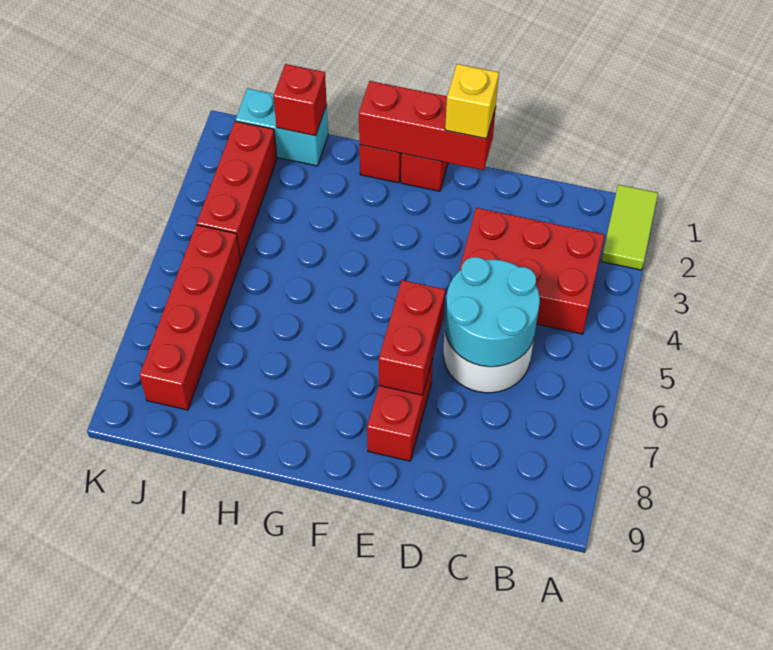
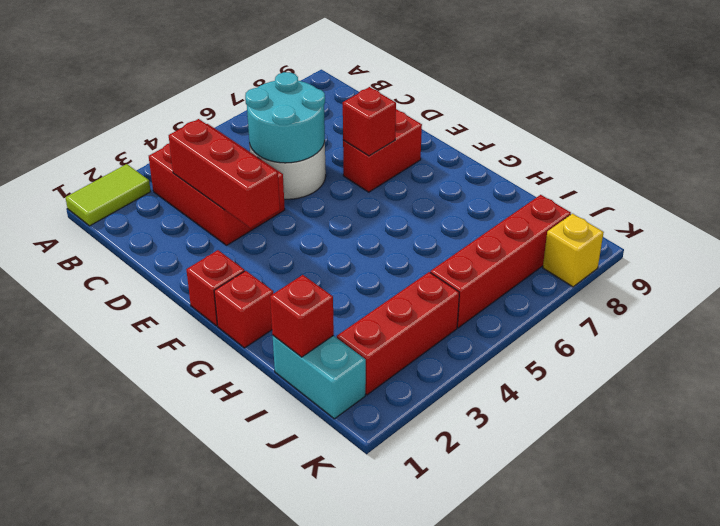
red 1x3 brick [359,81,496,170] -> red 1x3 brick moved to [169,119,280,228]
yellow 1x1 brick [445,64,499,139] -> yellow 1x1 brick moved to [543,214,604,287]
red 1x2 brick [379,280,445,395] -> red 1x1 brick [343,87,396,156]

